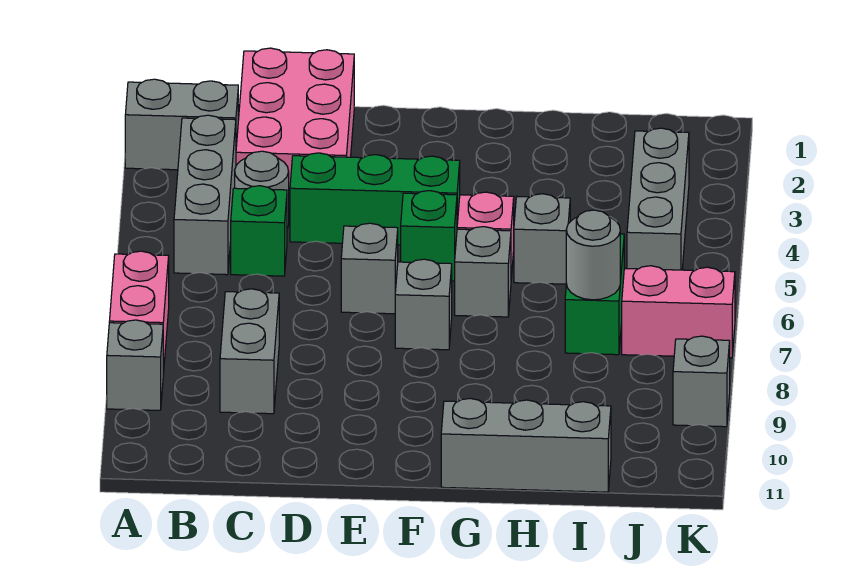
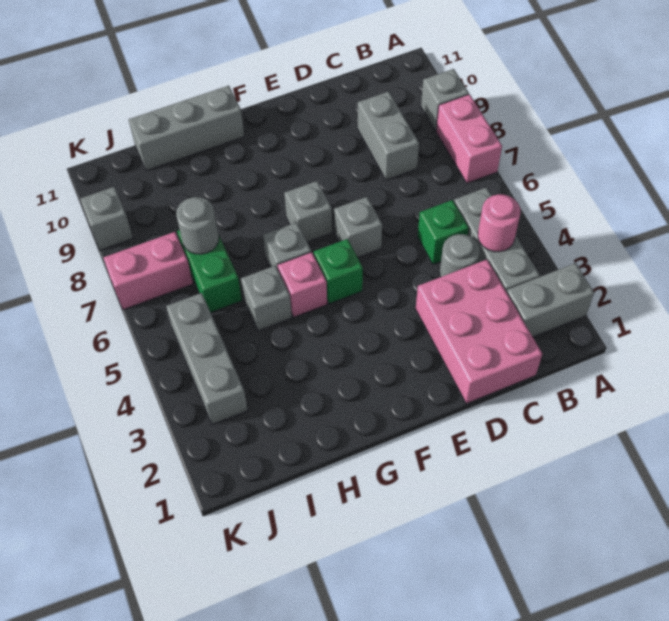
none -> pink 1x1 round brick [478,194,520,252]
green 1x3 brick [290,153,460,245] -> none

